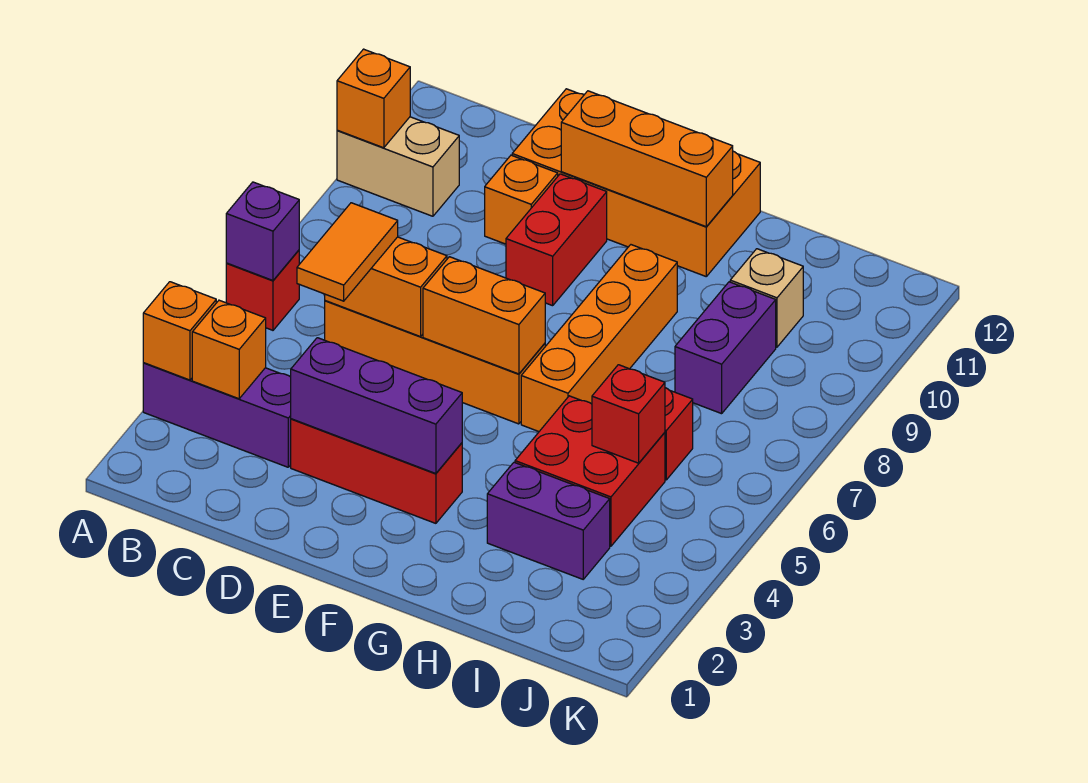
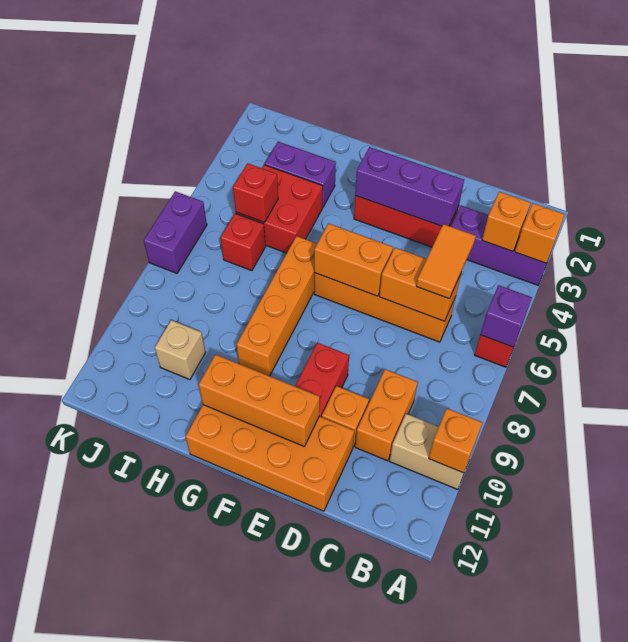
none -> orange 1x2 brick [355,369,418,461]
purple 1x2 brick [675,282,776,414] -> purple 1x2 brick moved to [144,191,207,273]

